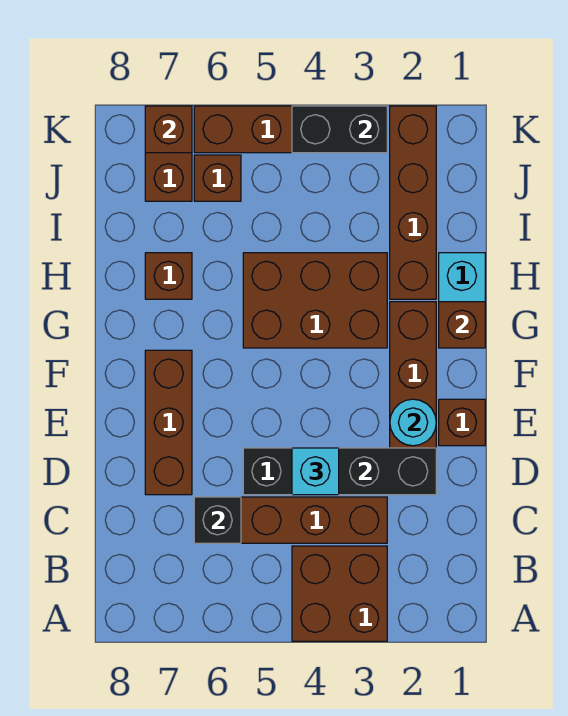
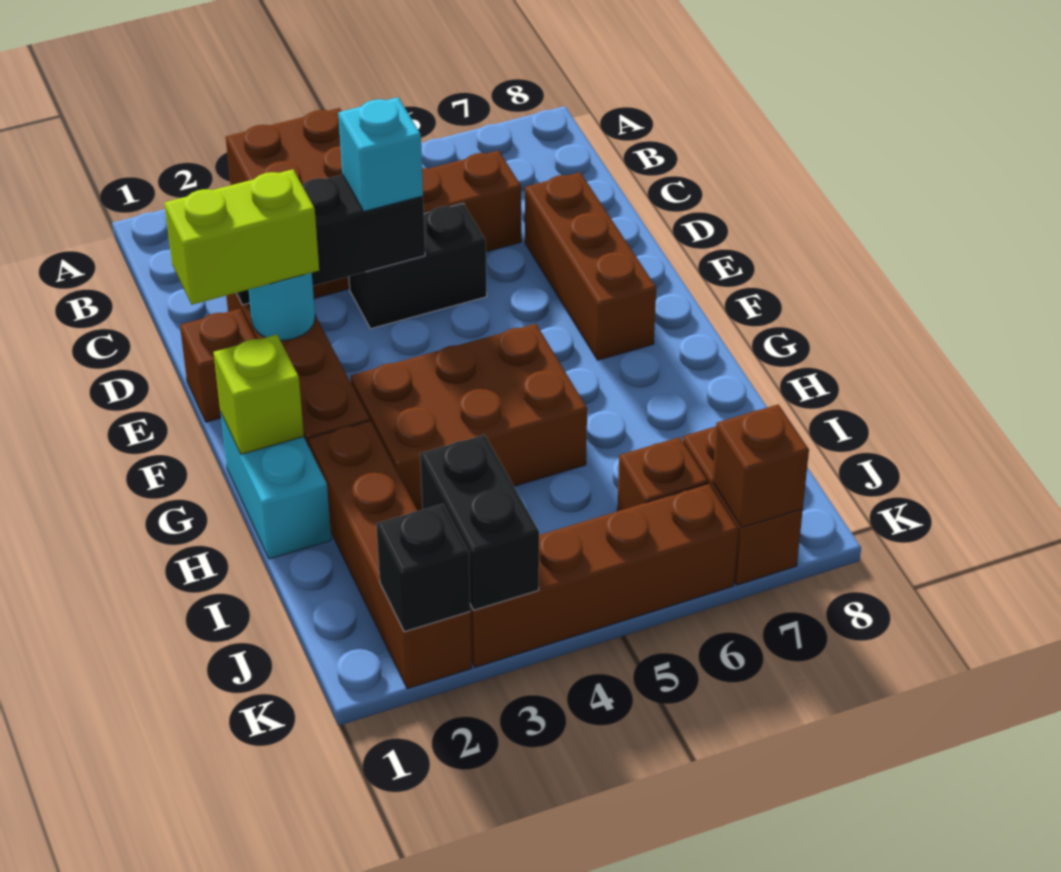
black 1x1 brick [194,497,241,543] -> black 1x1 brick moved to [376,504,470,632]
none -> lime 1x2 brick [164,169,319,305]
brown 1x1 brick [439,302,485,348] -> lime 1x1 brick [214,335,304,454]
brown 1x1 brick [145,253,192,299] -> none
black 1x2 brick [292,106,387,153] -> black 1x2 brick turned to [420,435,539,610]

